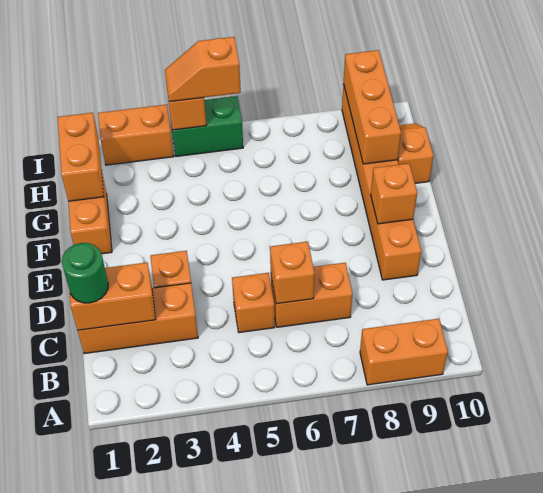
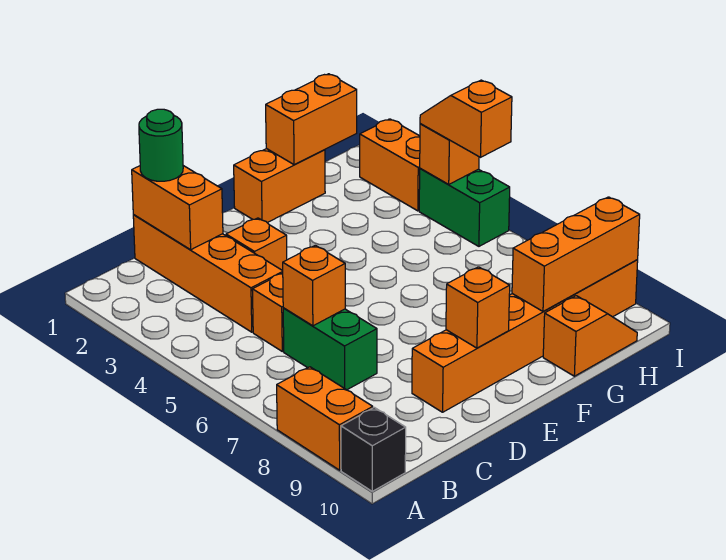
none -> black 1x1 brick [341,408,406,491]
orange 1x3 brick [78,283,198,354] -> orange 1x4 brick [133,215,283,332]
orange 1x2 brick [271,263,353,327] -> green 1x2 brick [283,308,377,390]

